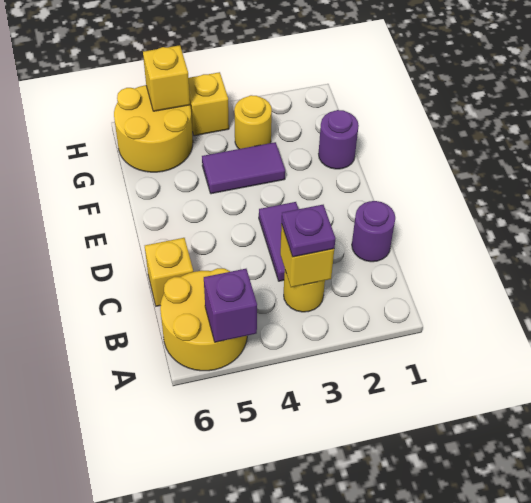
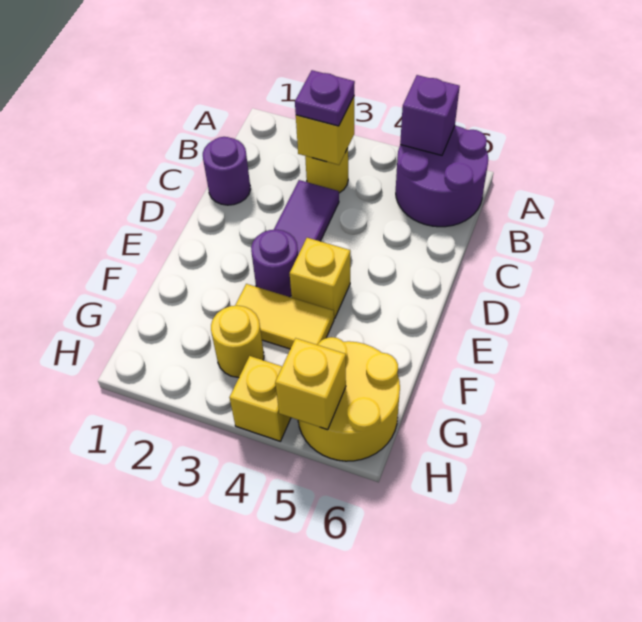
yellow 2x2 round brick [160,268,247,371] -> purple 2x2 round brick [396,126,488,227]
yellow 1x1 brick [145,238,193,306] -> yellow 1x1 brick moved to [290,238,350,319]
purple 1x1 round brick [319,110,359,169] -> purple 1x1 round brick moved to [251,230,298,297]
purple 1x2 tile [202,142,285,194] -> yellow 1x2 tile [235,284,334,349]

